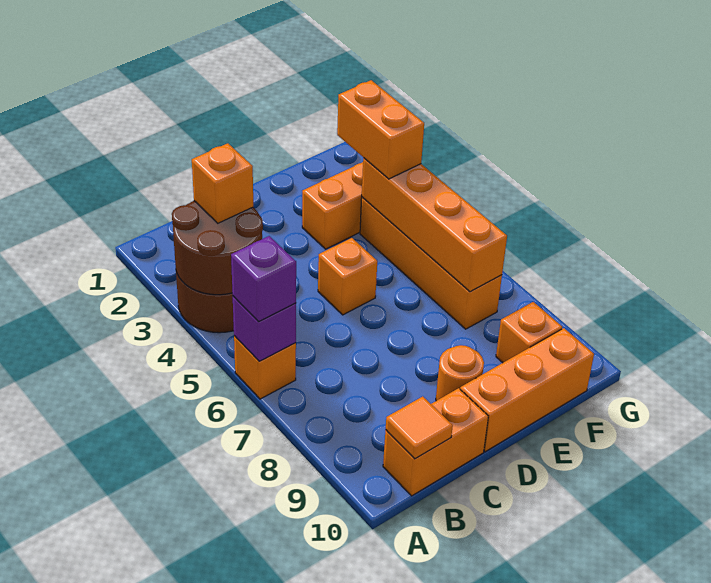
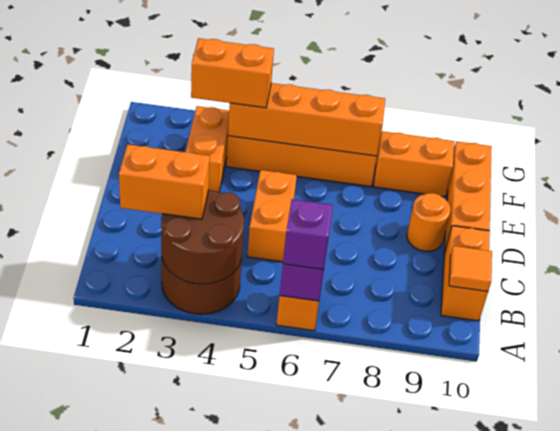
orange 1x1 brick [192,143,253,223] -> orange 1x2 brick [119,144,210,219]
orange 1x1 brick [318,238,377,315] -> orange 1x2 brick [247,170,297,262]
orange 1x1 brick [496,302,562,363] -> orange 1x2 brick [373,131,454,197]

